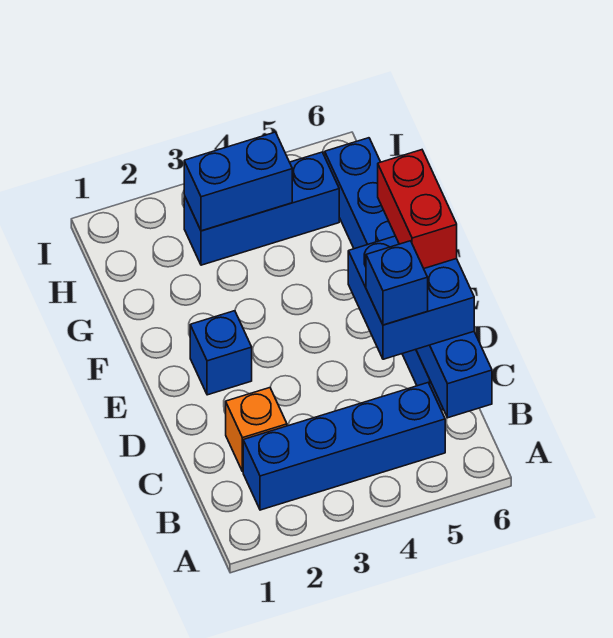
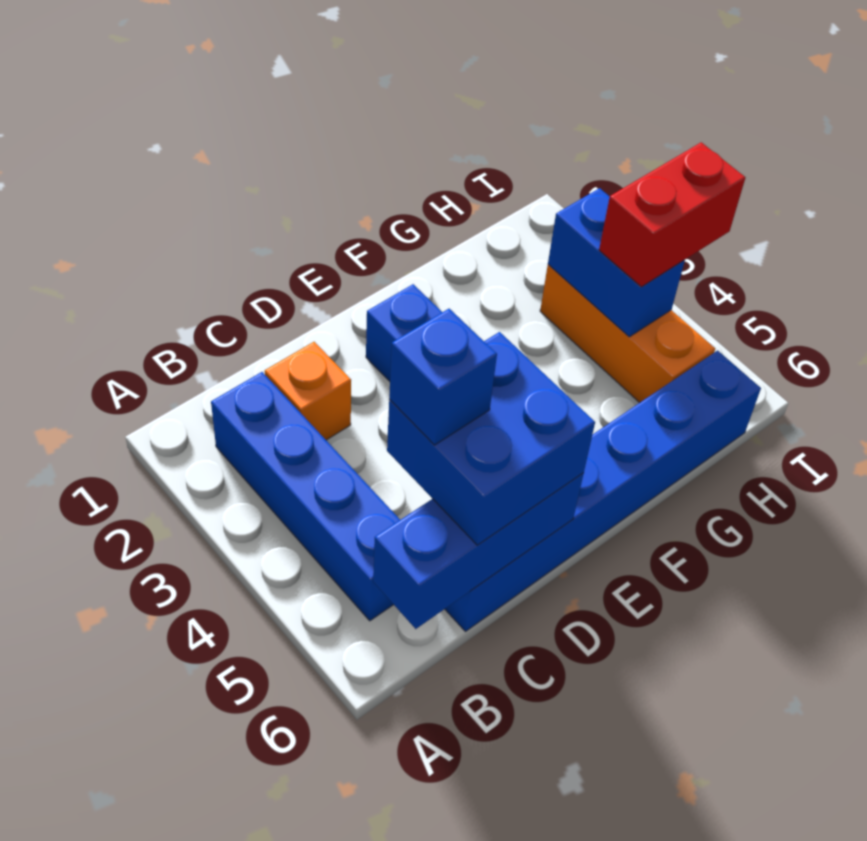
red 1x2 brick [378,150,457,268] -> red 1x2 brick moved to [599,142,745,287]
blue 1x3 brick [184,152,339,265] -> orange 1x3 brick [540,265,715,403]

